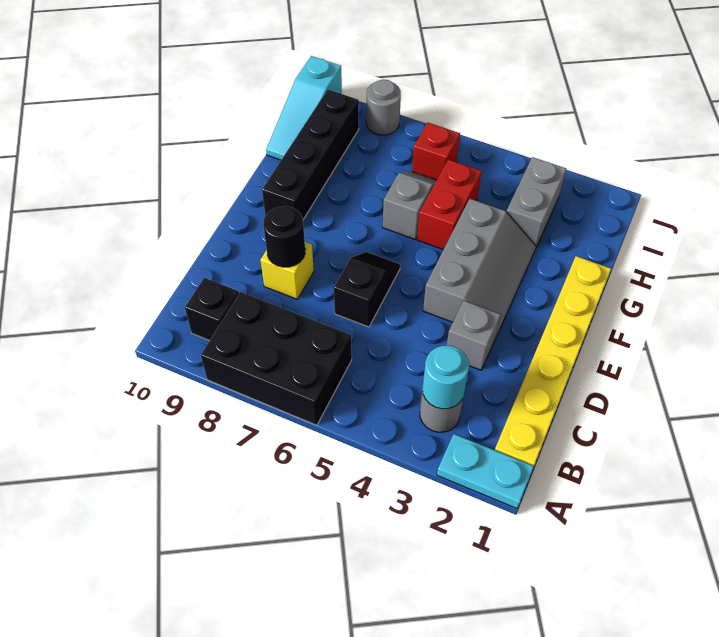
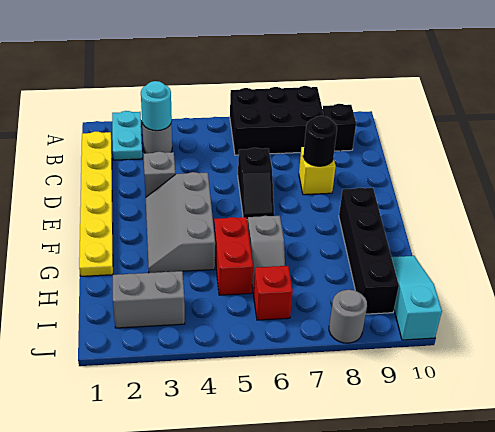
cyan 1x2 plate [437,434,534,509] -> cyan 1x2 plate turned to [112,111,142,160]
grey 1x2 brick [507,157,566,249] -> grey 1x2 brick turned to [113,271,185,328]

